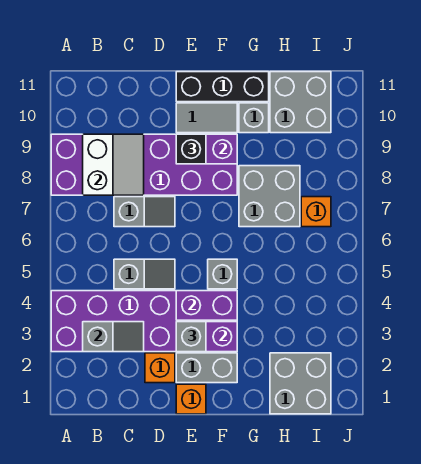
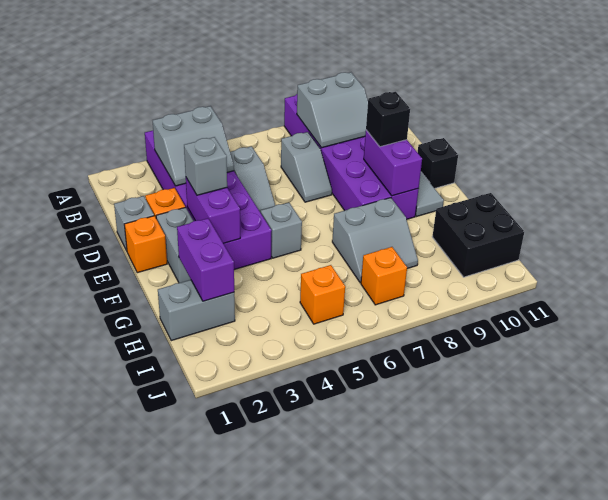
grey 1x2 slope [83,322,144,352] -> grey 2x2 slope [153,106,234,186]
white 2x2 slope [83,134,144,195] -> grey 2x2 slope [297,72,368,148]
purple 1x2 brick [176,291,237,320] -> purple 1x2 brick moved to [177,218,234,301]
black 1x3 brick [176,72,269,102] -> black 1x1 brick [418,138,458,188]
grey 2x2 brick [239,166,300,227] -> grey 2x2 slope [332,198,418,283]
grey 1x1 brick [239,103,269,133] -> grey 1x1 brick moved to [114,196,154,251]
grey 2x2 brick [270,353,331,414] -> grey 1x2 brick [158,280,235,341]
grey 2x2 brick [270,72,331,133] -> black 2x2 brick [432,193,524,277]
none -> orange 1x1 brick [300,265,345,324]

